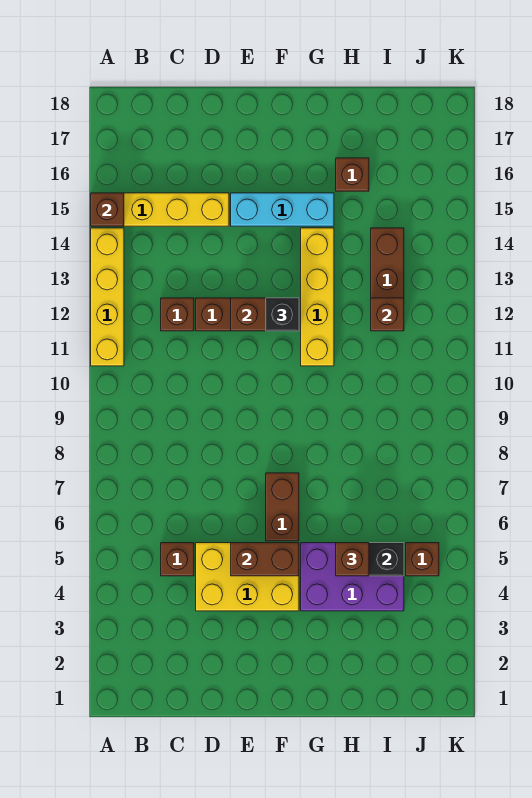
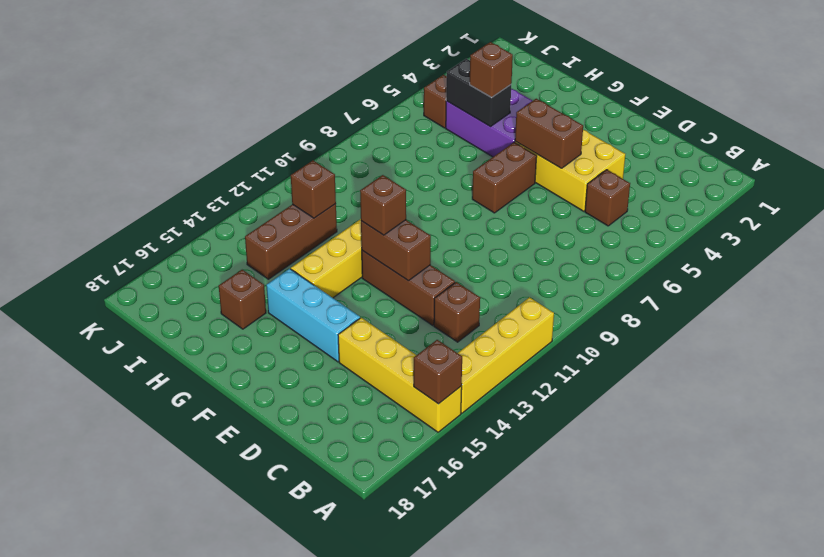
black 1x1 brick [266,298,299,331] -> brown 1x1 brick [360,175,406,235]

